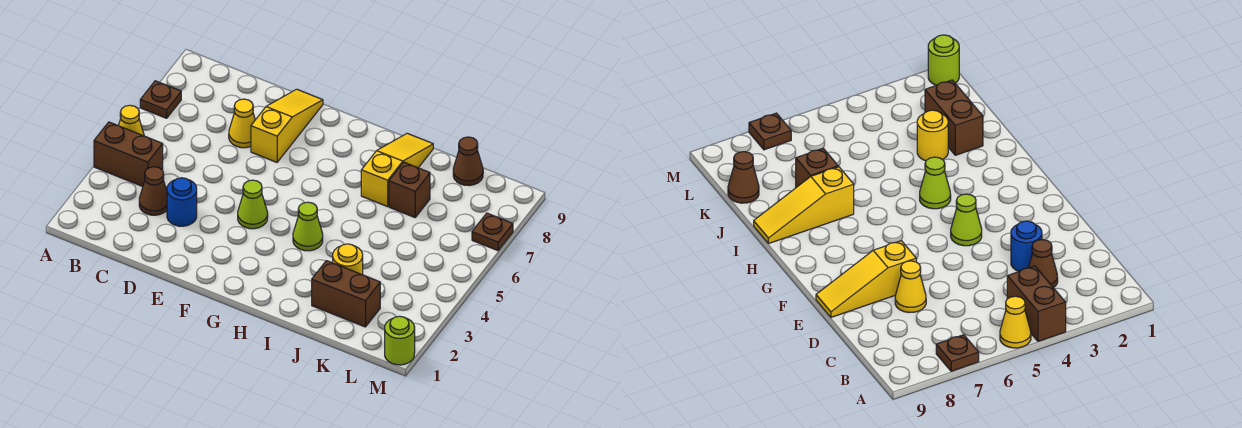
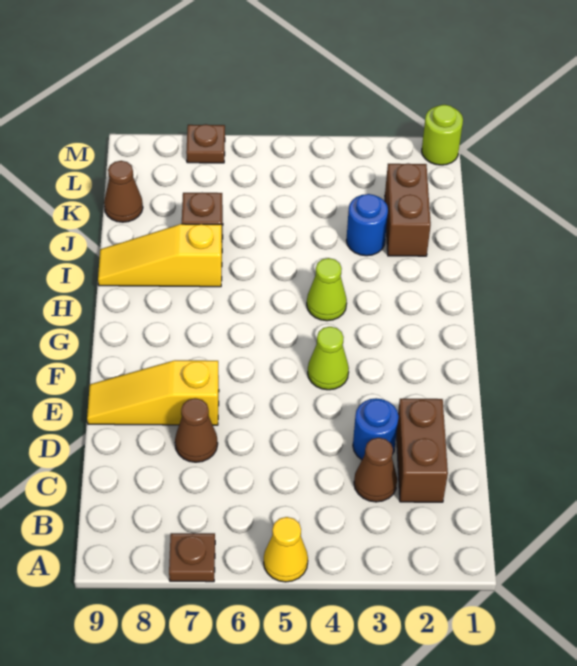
brown 1x2 brick [94,122,163,186] -> brown 1x2 brick moved to [396,399,448,502]
yellow 1x1 cone [229,99,255,148] -> brown 1x1 cone [175,398,218,462]
yellow 1x1 round brick [333,244,363,275] -> blue 1x1 round brick [346,194,388,256]

